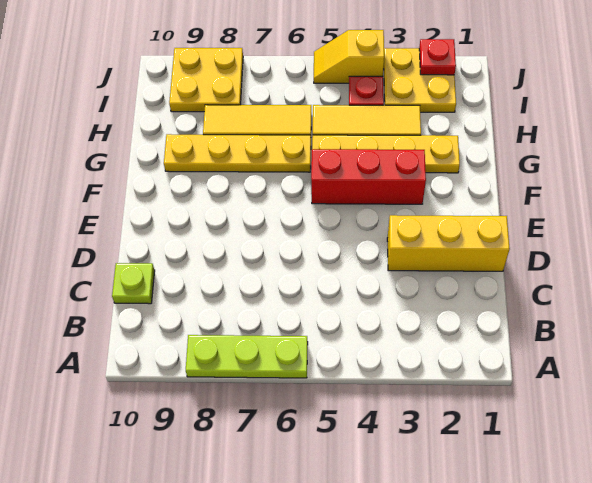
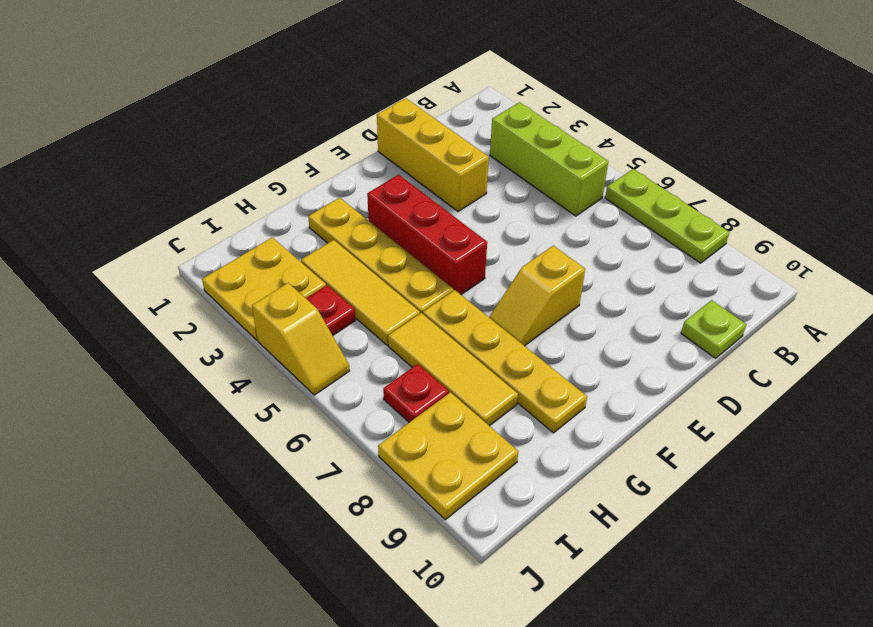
none -> lime 1x3 brick [490,102,608,216]
none -> yellow 1x2 slope [489,246,585,346]
red 1x1 plate [419,39,456,75] -> red 1x1 plate moved to [383,364,449,422]

